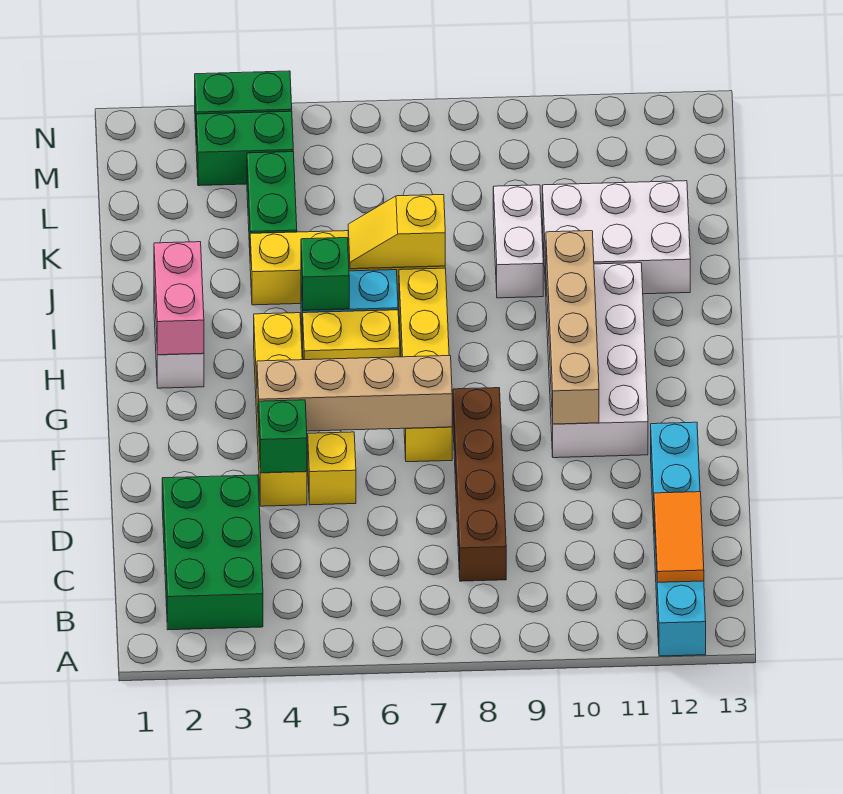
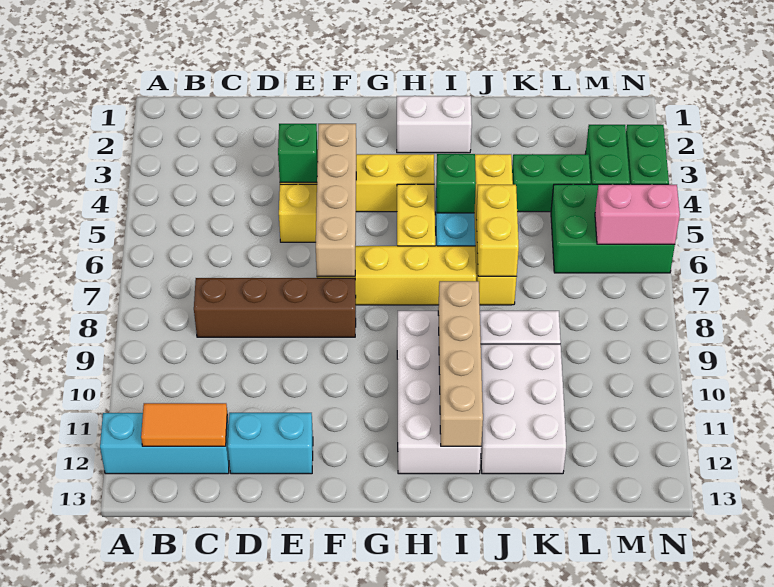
green 2x3 brick [162,475,263,630] -> green 2x3 brick moved to [551,184,675,273]
white 2x4 brick [546,263,648,458] -> white 2x4 brick turned to [397,311,481,474]
tan 1x4 brick [546,231,599,424] -> tan 1x4 brick turned to [438,281,483,446]
pink 1x2 brick [154,242,204,355] -> pink 1x2 brick moved to [595,184,680,244]
yellow 1x2 slope [348,195,445,269] -> yellow 1x2 brick [476,185,519,276]

